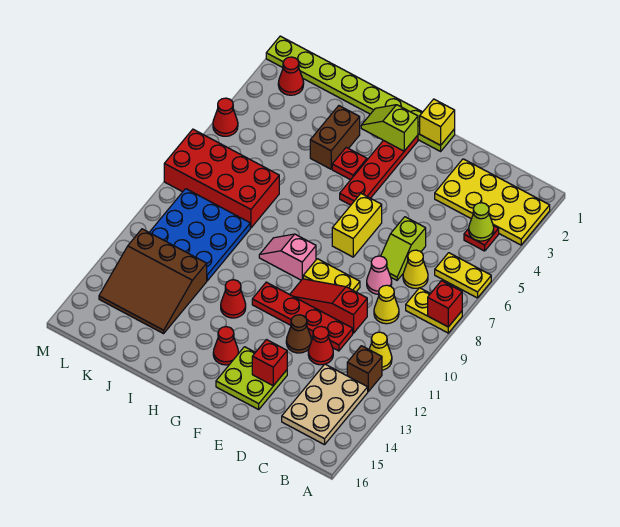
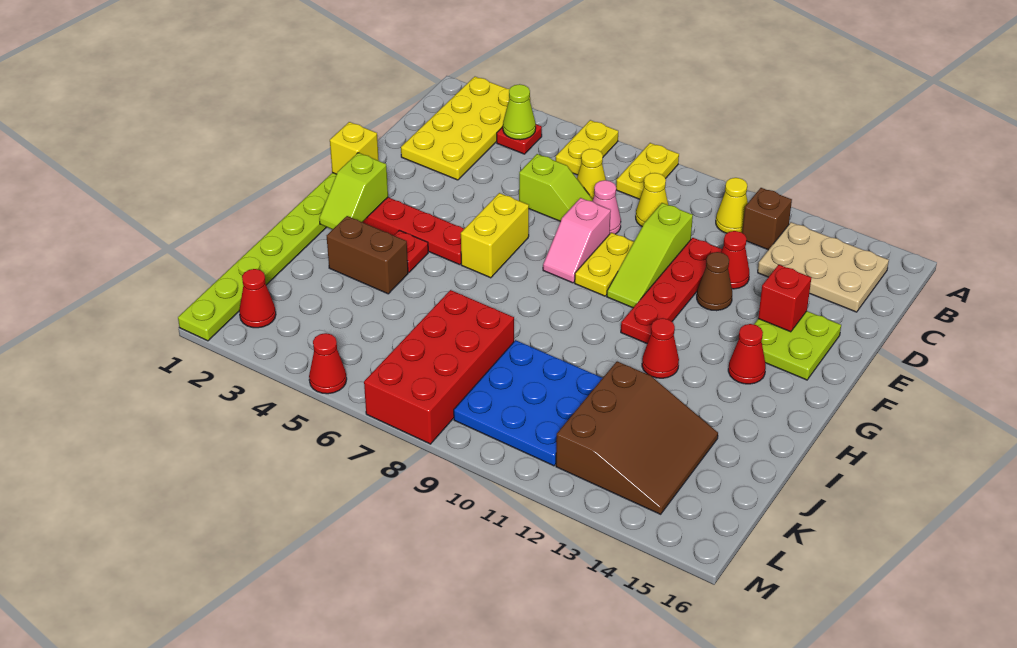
red 1x1 brick [428,281,462,327] -> none
red 1x3 slope [290,279,367,333] -> lime 1x3 slope [607,203,693,308]
yellow 1x2 brick [332,194,382,257] -> yellow 1x2 brick turned to [461,193,529,278]
pink 1x2 slope [259,234,316,280] -> pink 1x2 slope moved to [543,198,611,283]

